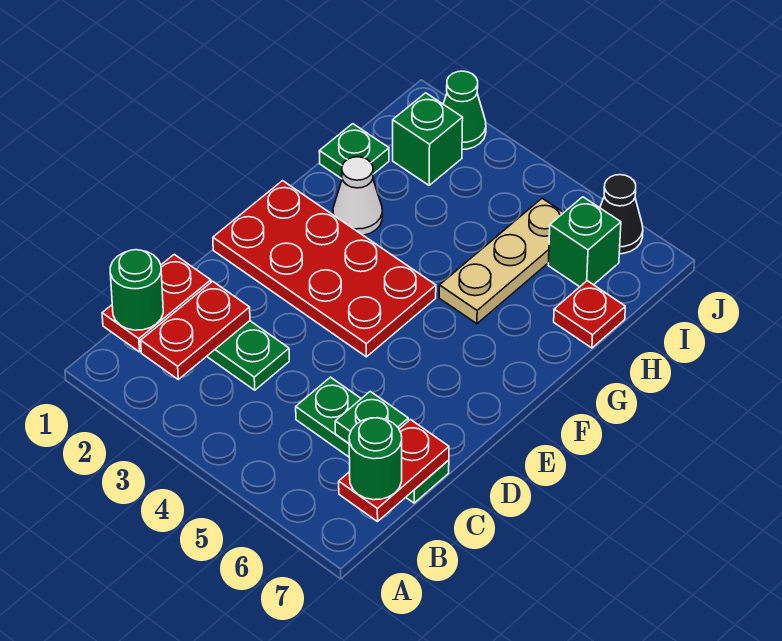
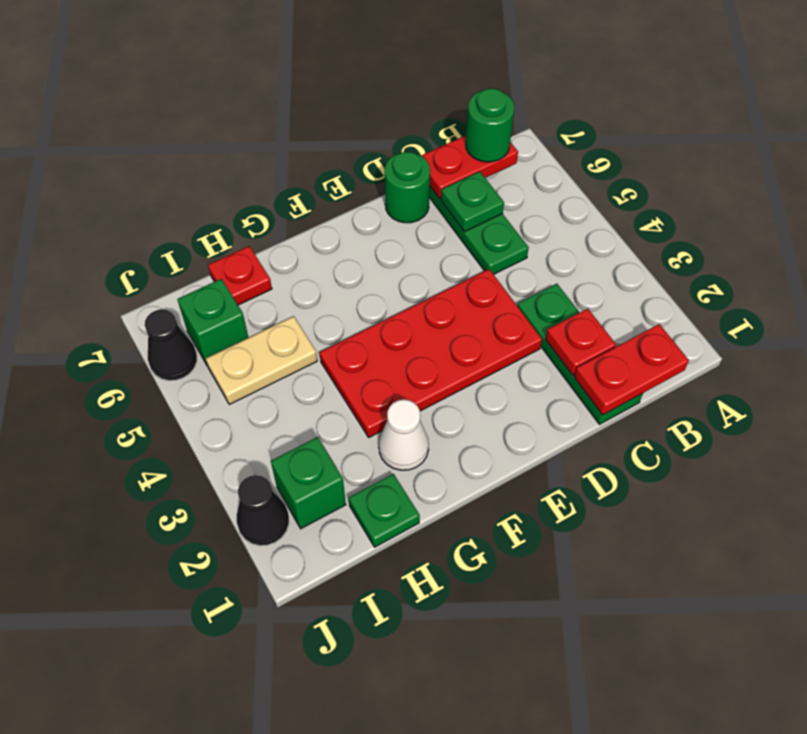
green 1x1 round brick [110,250,163,330] -> green 1x1 round brick moved to [385,152,430,223]
red 1x2 plate [141,281,250,379] -> red 1x1 plate [546,309,616,375]
red 2x4 plate [213,181,436,357] -> red 2x4 plate turned to [320,269,542,437]
tan 1x3 plate [439,198,564,324] -> tan 1x2 plate [206,316,317,404]
green 1x1 cone [443,71,486,149] -> black 1x1 cone [237,475,289,546]

